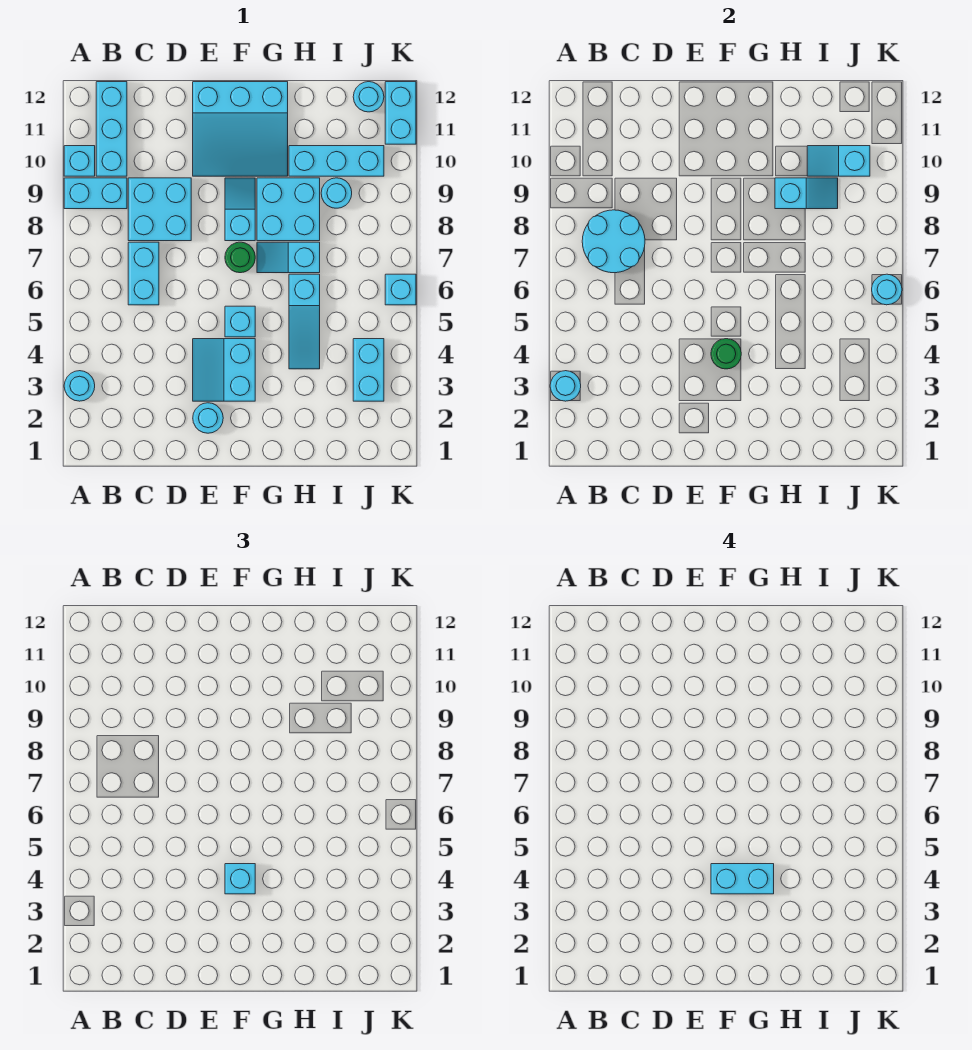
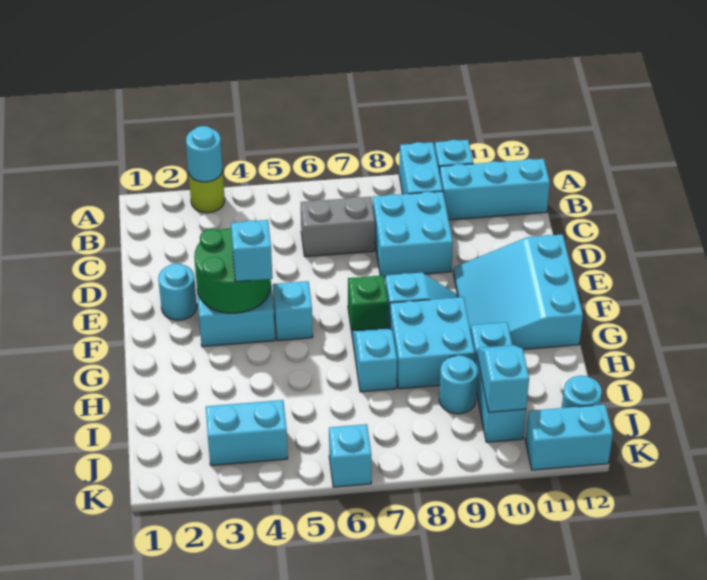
cyan 1x1 round brick [64,371,95,401] -> lime 1x1 round brick [189,171,225,213]
cyan 2x2 round brick [582,210,645,273] -> none
cyan 1x2 brick [128,242,159,305] -> grey 1x2 brick [301,197,375,257]
green 1x1 round brick [711,339,741,369] -> green 2x2 round brick [194,228,271,313]
cyan 1x2 brick [711,864,774,894] -> none
green 1x1 round brick [225,242,255,273] -> green 1x1 brick [348,275,388,332]
cyan 1x3 slope [289,274,320,369] -> none
cyan 1x2 slope [775,178,838,209] -> none
cyan 1x1 round brick [872,274,902,305] -> none

